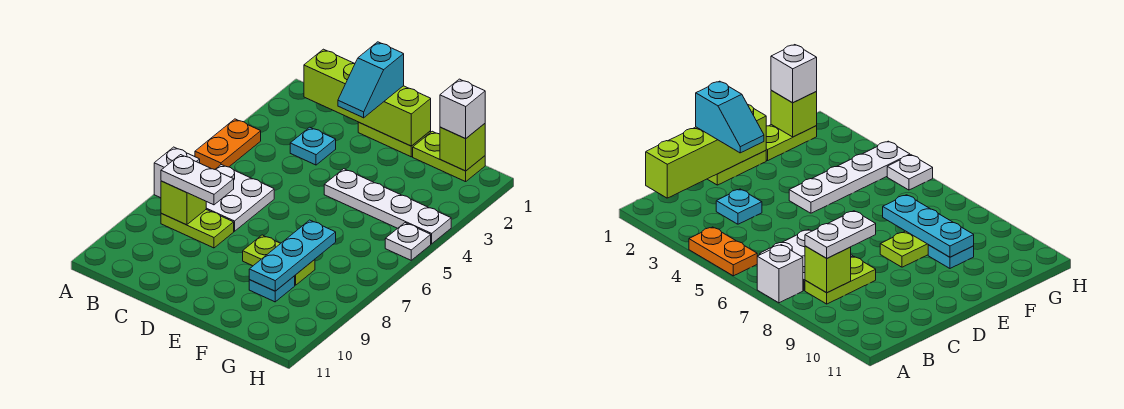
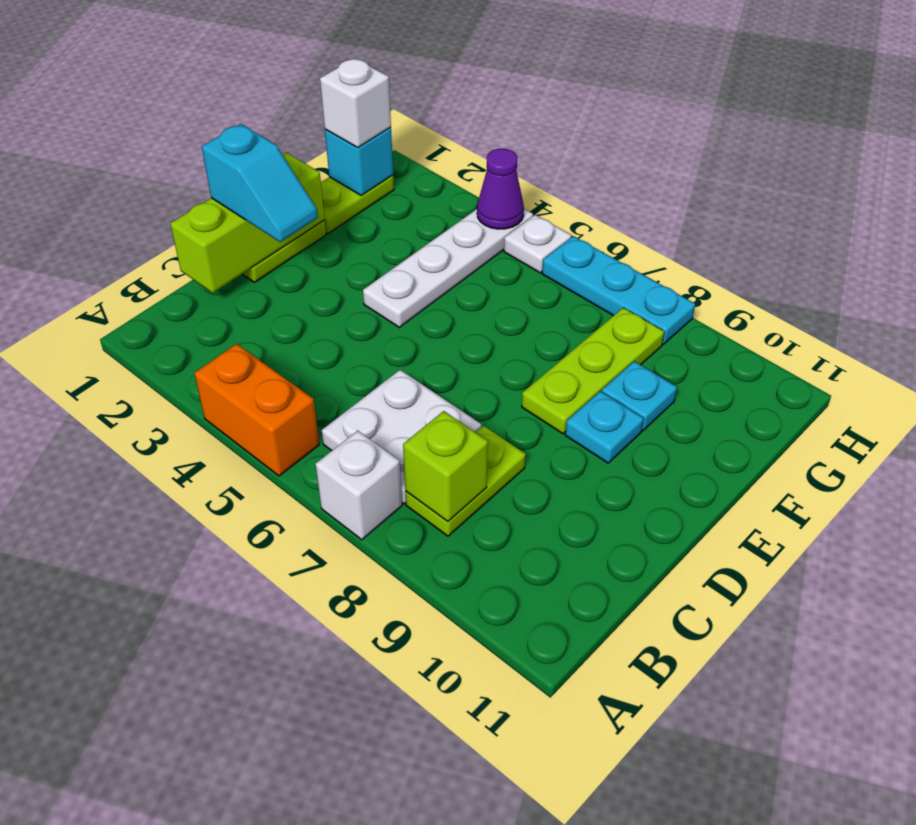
orange 1x2 plate [195,119,261,169] -> orange 1x2 brick [194,344,319,476]
lime 1x4 brick [304,49,431,146] -> lime 1x3 brick [170,153,325,293]
white 1x2 plate [161,155,234,205] -> none
cyan 1x1 plate [290,127,336,165] -> cyan 1x1 plate moved to [565,391,644,463]
lime 1x2 plate [243,235,315,285] -> lime 1x3 plate [522,308,664,434]
cyan 1x3 plate [249,220,336,291] -> cyan 1x3 plate moved to [542,236,695,344]
lime 1x1 brick [440,124,485,171] -> cyan 1x1 brick [325,127,393,195]
none -> purple 1x1 cone [477,149,524,229]

